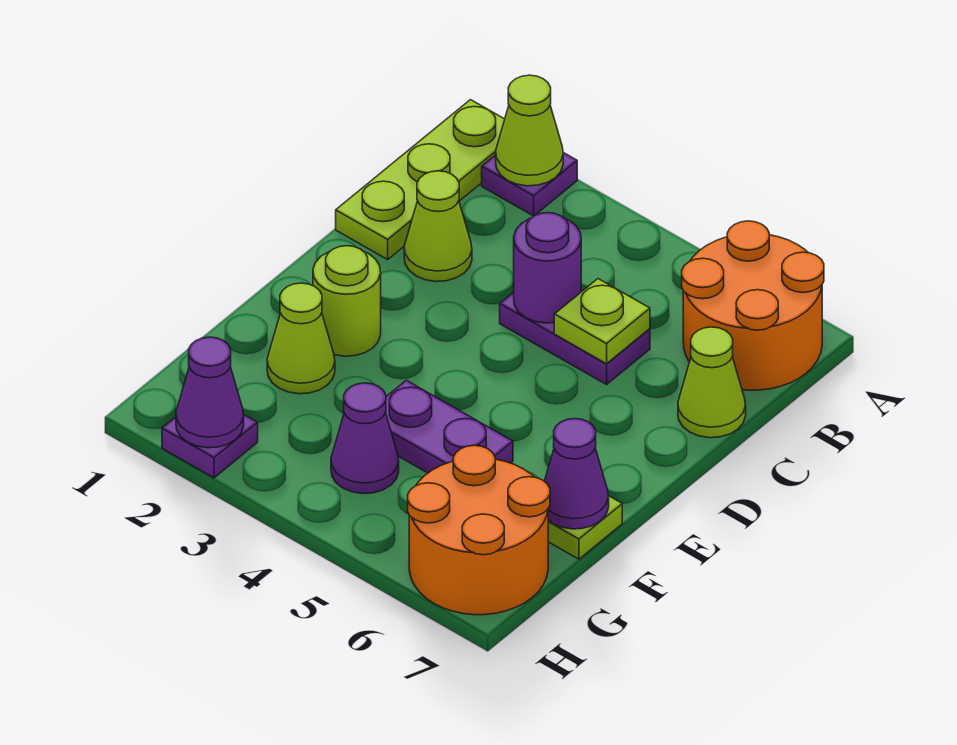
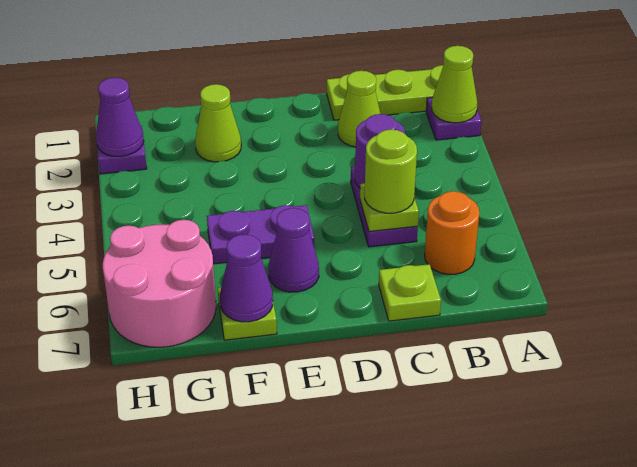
orange 2x2 round brick [682,221,824,390] -> orange 1x1 round brick [425,191,479,274]
lime 1x1 cone [678,327,746,438] -> lime 1x1 plate [379,264,441,321]
lime 1x1 round brick [313,246,381,356] -> lime 1x1 round brick moved to [365,129,417,213]
purple 1x2 plate [386,380,513,473] -> purple 1x2 plate turned to [207,205,314,264]
purple 1x1 cone [331,383,399,494] -> purple 1x1 cone moved to [269,208,319,292]
orange 2x2 round brick [408,445,550,615] -> pink 2x2 round brick [103,220,216,347]

